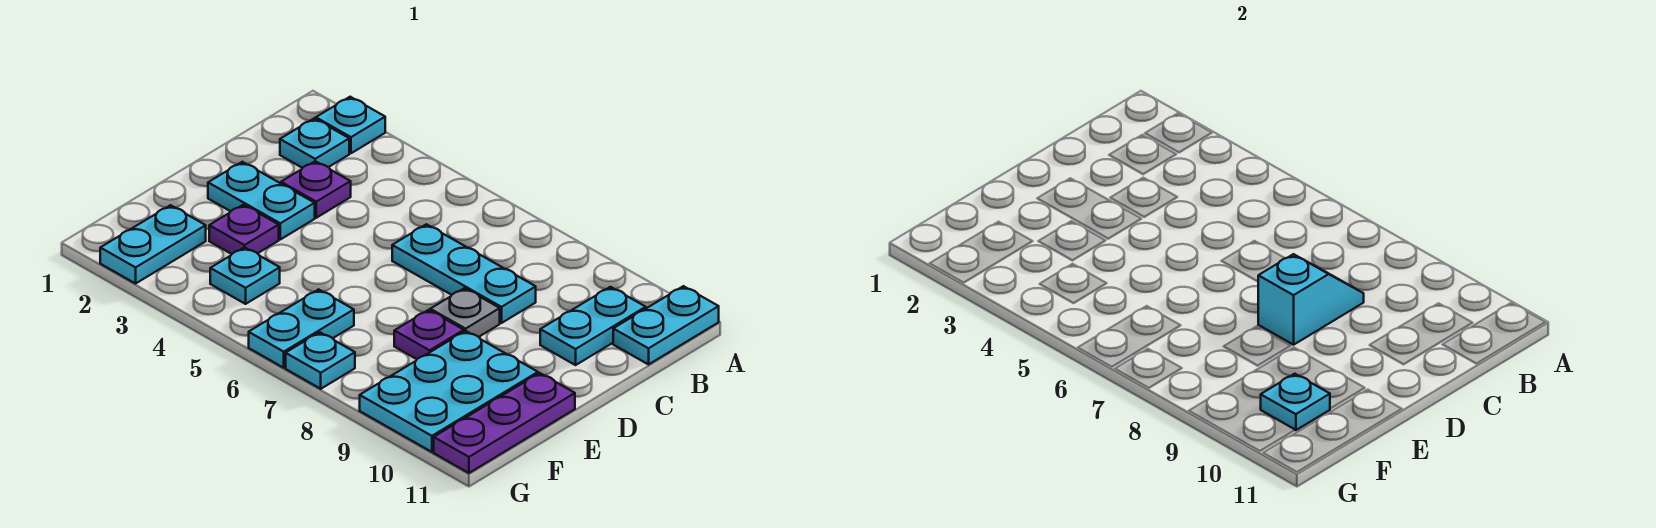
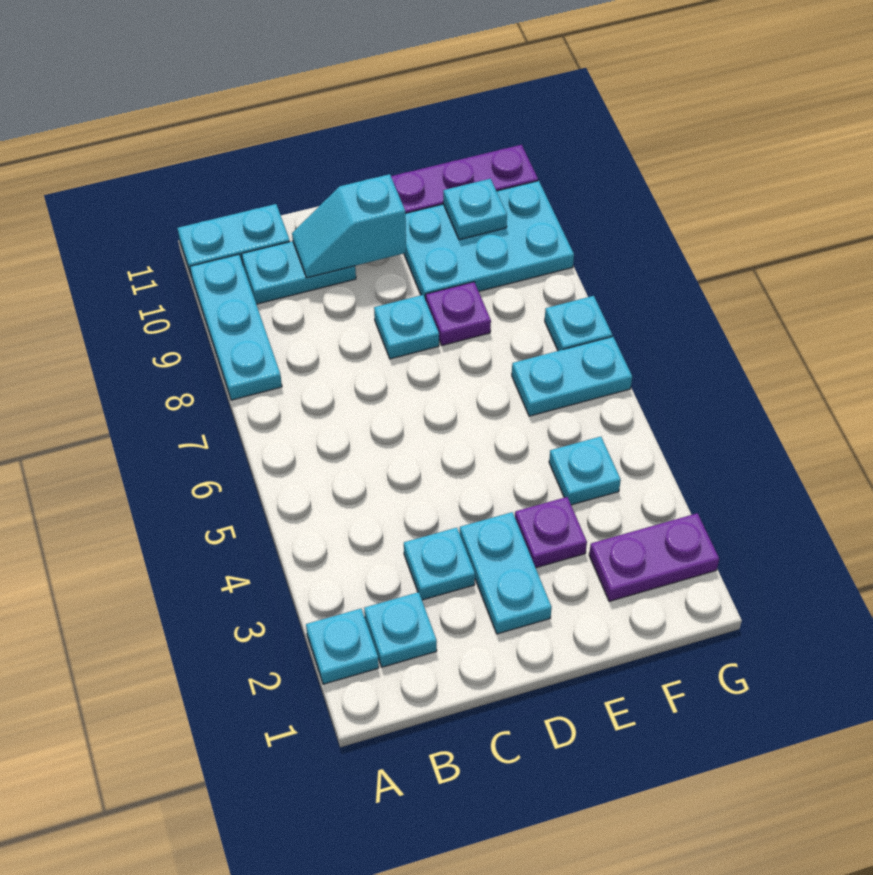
purple 1x1 plate [281,161,351,218] -> cyan 1x1 plate [404,528,475,600]
cyan 1x3 plate [392,224,536,323] -> cyan 1x3 plate moved to [190,254,282,400]
cyan 1x2 slope [1258,254,1364,345] -> cyan 1x2 slope moved to [292,174,406,278]
grey 1x1 plate [430,288,500,337] -> cyan 1x1 plate [374,295,439,359]
cyan 1x2 plate [100,205,206,284] -> purple 1x2 plate [589,513,719,601]

